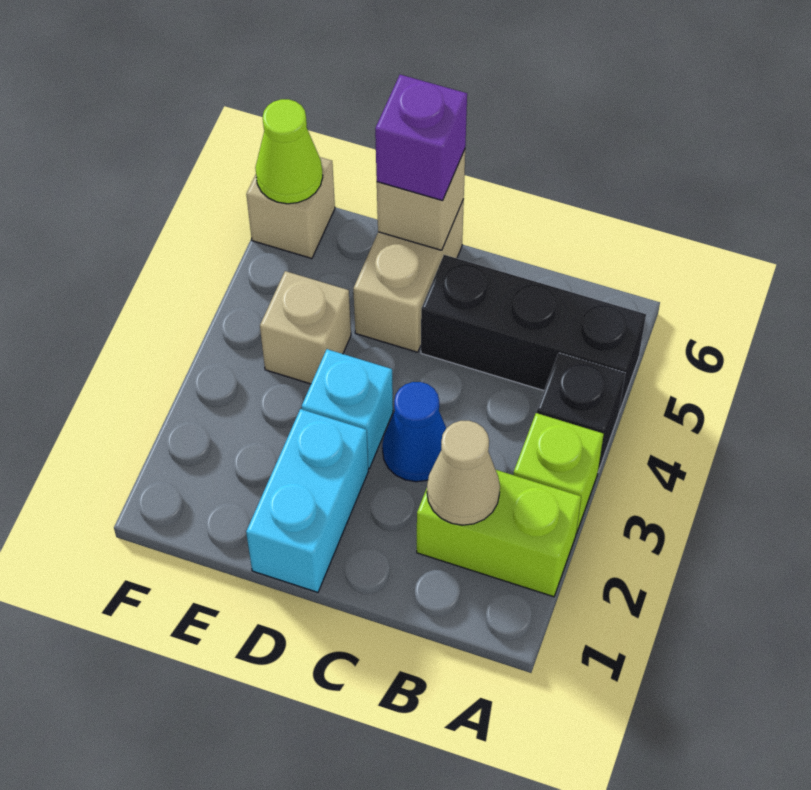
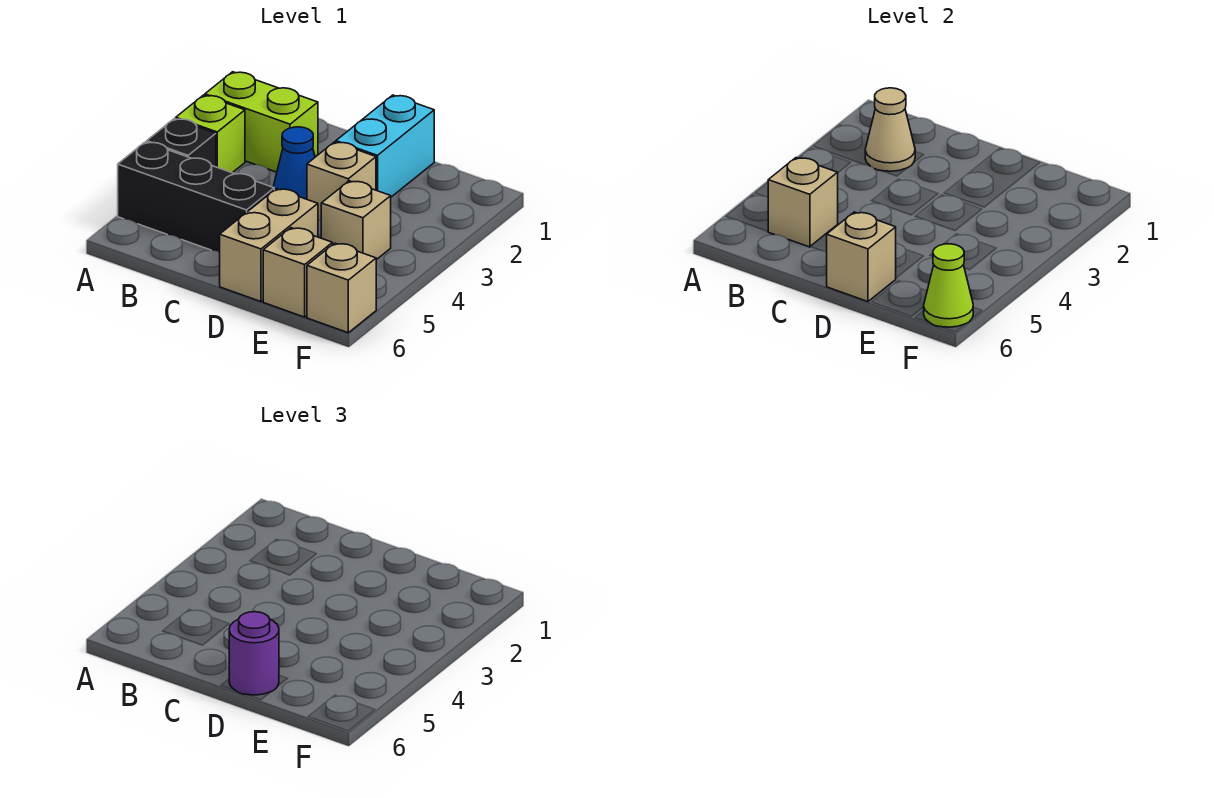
none -> tan 1x1 brick [768,158,838,247]
cyan 1x1 brick [302,349,393,468] -> tan 1x1 brick [307,142,376,220]
purple 1x1 brick [375,75,467,201] -> purple 1x1 round brick [229,612,279,695]
none -> tan 1x1 brick [263,228,332,317]

